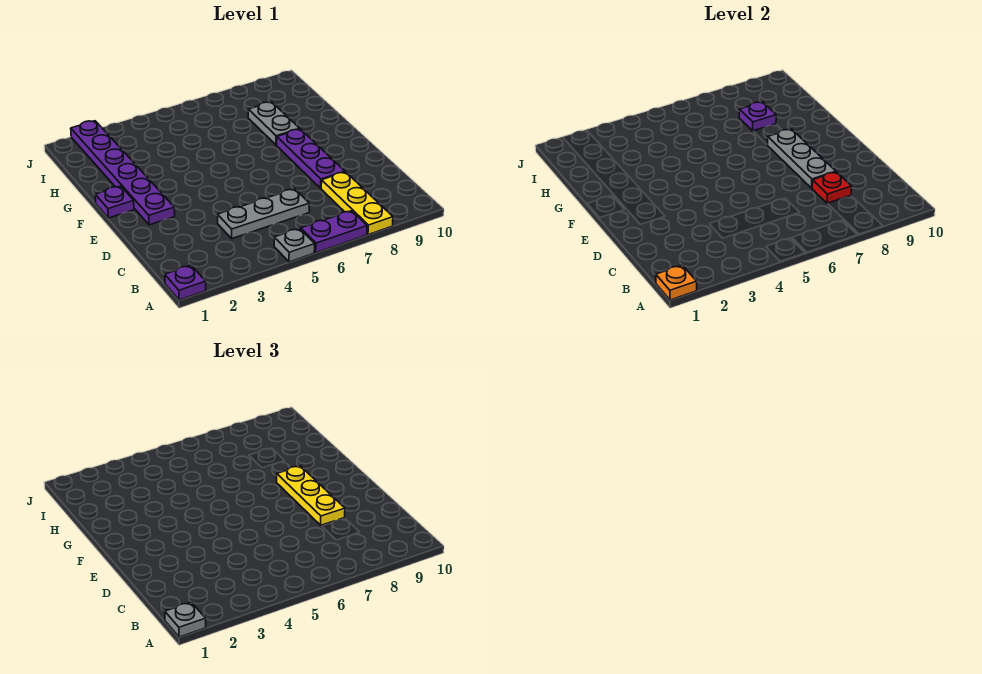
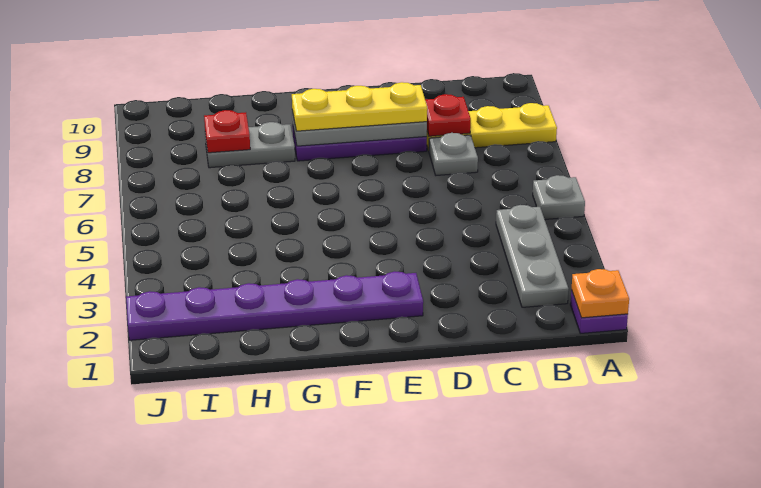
grey 1x1 plate [165,602,206,637] -> grey 1x1 plate moved to [429,133,478,175]
purple 1x2 plate [301,211,367,253] -> none
grey 1x3 plate [217,189,309,238] -> grey 1x3 plate moved to [496,205,569,307]
purple 1x1 plate [95,186,134,218] -> none
purple 1x1 plate [739,102,776,131] -> red 1x1 plate [204,110,250,153]

